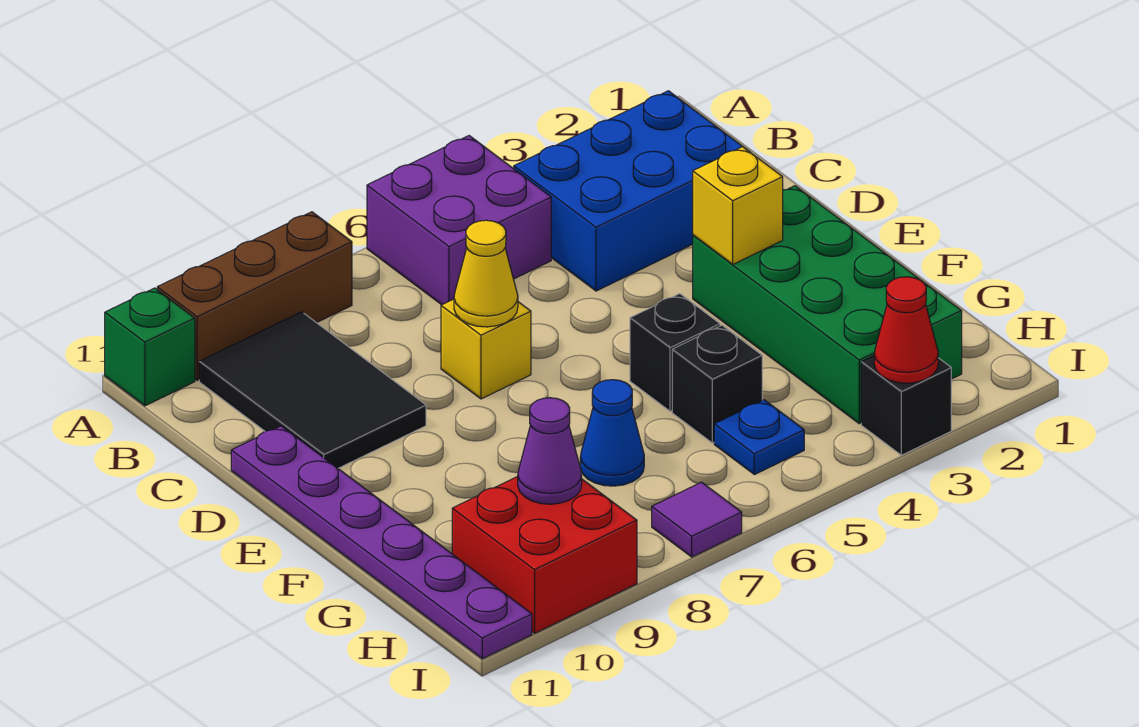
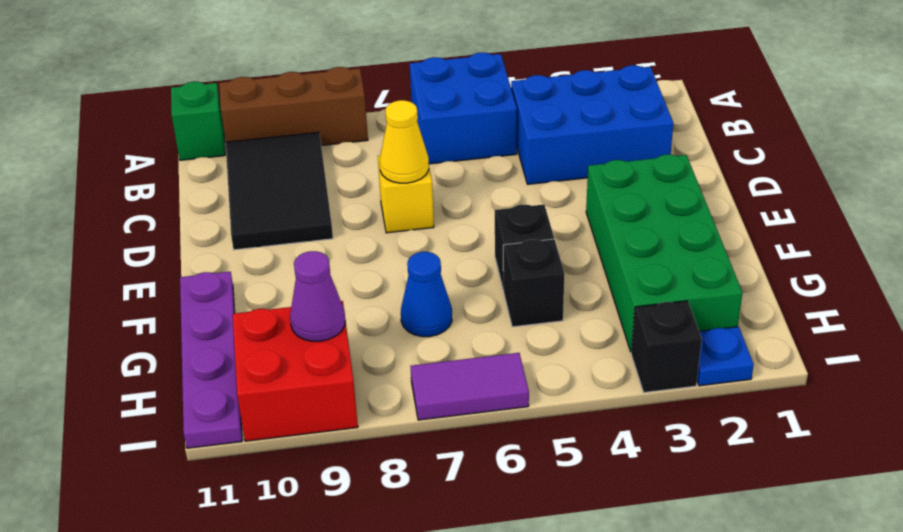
purple 2x2 brick [367,136,551,305] -> blue 2x2 brick [410,53,517,164]
purple 1x6 plate [231,426,532,659] -> purple 1x4 plate [180,272,242,448]
yellow 1x1 brick [693,147,783,264] -> none
blue 1x1 plate [714,400,804,475] -> blue 1x1 plate moved to [697,327,754,386]
red 1x1 cone [874,277,938,383] -> none
purple 1x1 tile [652,482,742,557] -> purple 1x2 tile [410,353,529,420]

